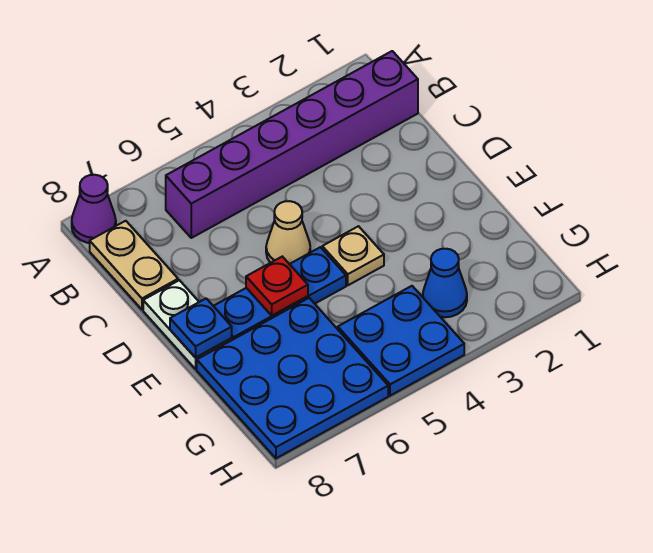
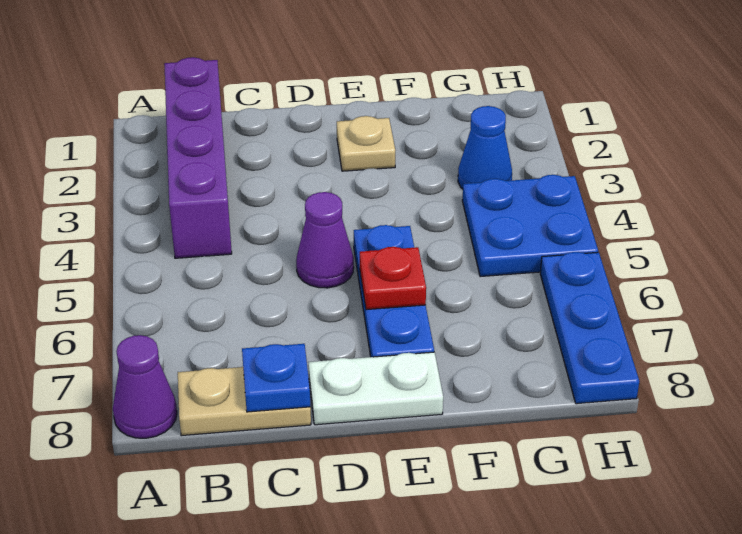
purple 1x6 brick [166,51,418,238] -> purple 1x4 brick [164,57,232,258]
tan 1x1 cone [266,201,310,264] -> purple 1x1 cone [296,192,354,288]
tan 1x1 plate [322,226,384,285] -> tan 1x1 plate moved to [337,116,395,171]
blue 1x1 plate [170,299,232,358] -> blue 1x1 plate moved to [242,344,310,412]
blue 3x3 plate [197,298,388,458] -> blue 1x3 plate [540,252,639,404]

